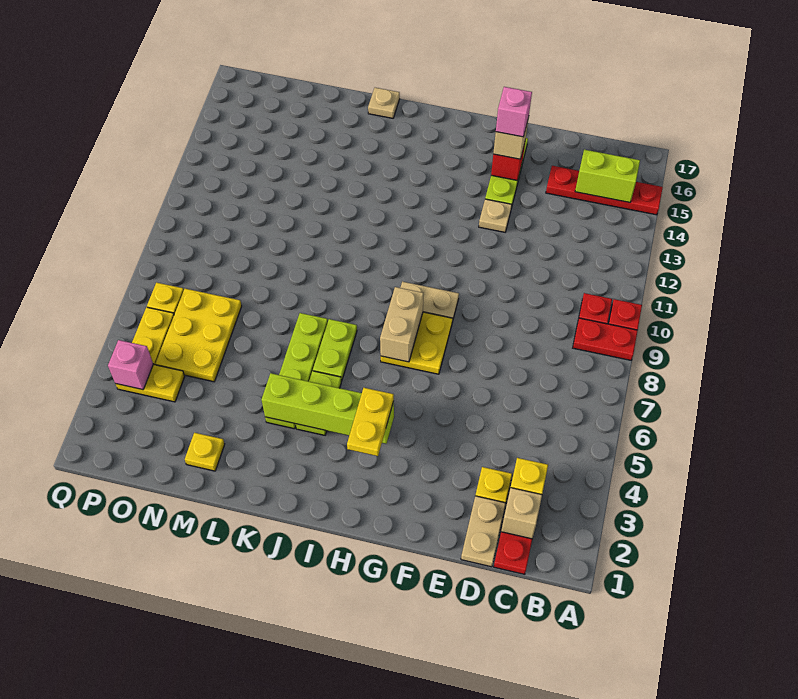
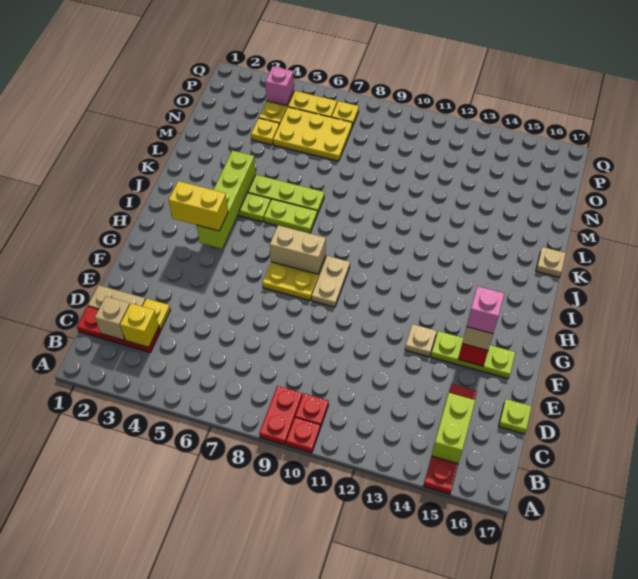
none -> lime 1x1 plate [499,399,532,434]
yellow 1x2 plate [347,388,394,456] -> yellow 1x2 brick [169,181,228,231]
yellow 1x1 plate [185,433,225,471] -> yellow 1x1 plate moved to [251,118,279,145]

